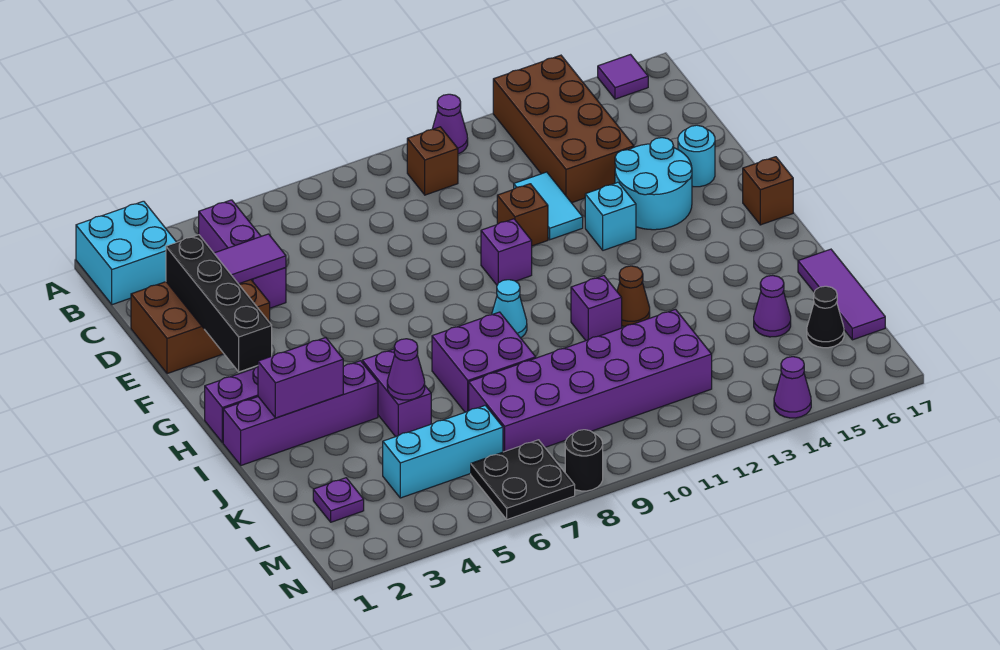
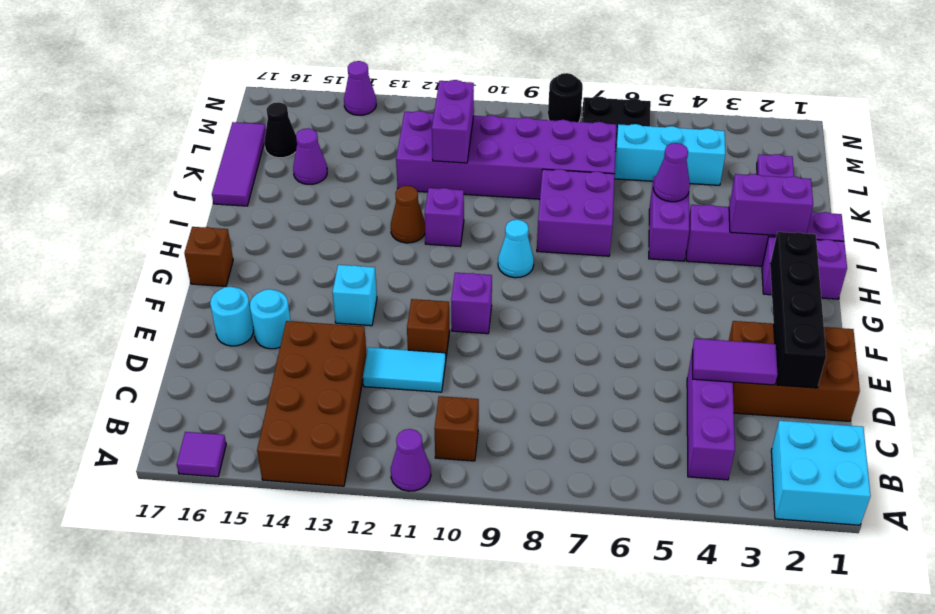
cyan 1x2 tile [514,172,583,240] -> cyan 1x2 tile turned to [363,347,446,392]
cyan 2x2 round brick [615,138,692,230] -> cyan 1x1 round brick [250,289,290,349]
none -> purple 1x2 brick [432,80,474,163]

